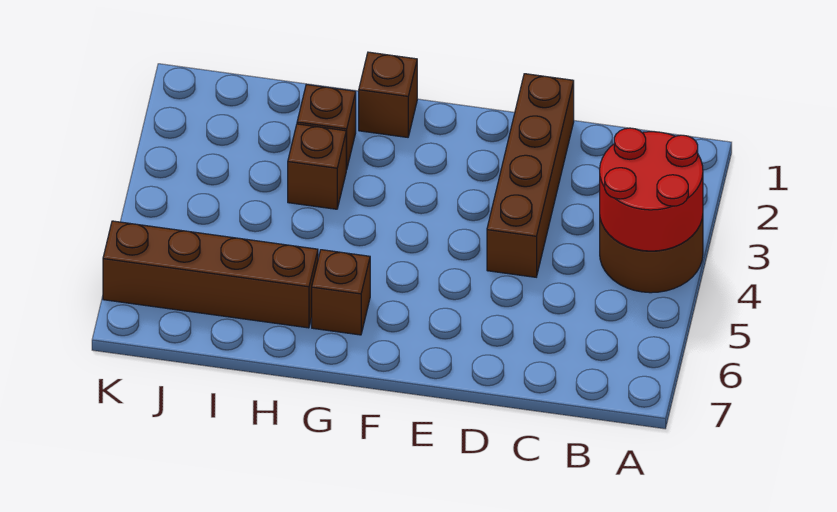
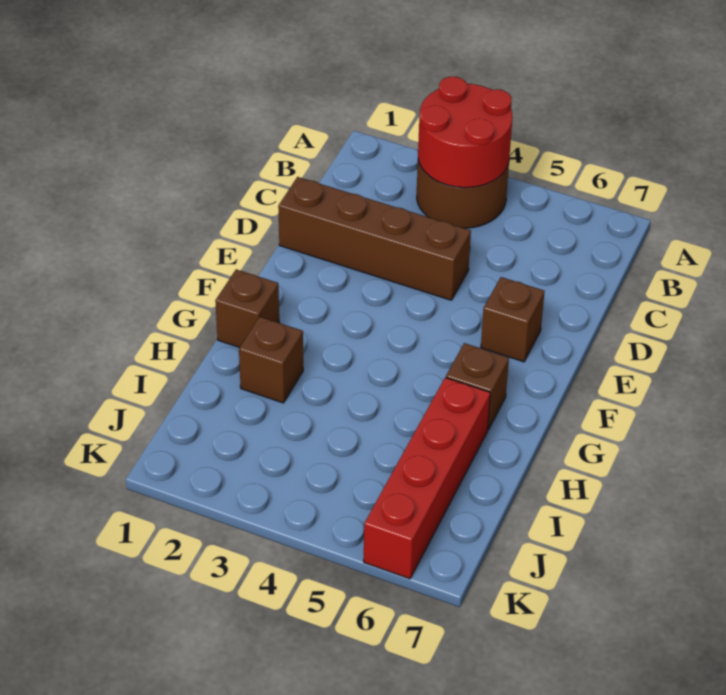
brown 1x1 brick [288,124,346,209] -> brown 1x1 brick moved to [481,277,545,362]
brown 1x4 brick [103,221,318,328] -> red 1x4 brick [364,378,490,579]

